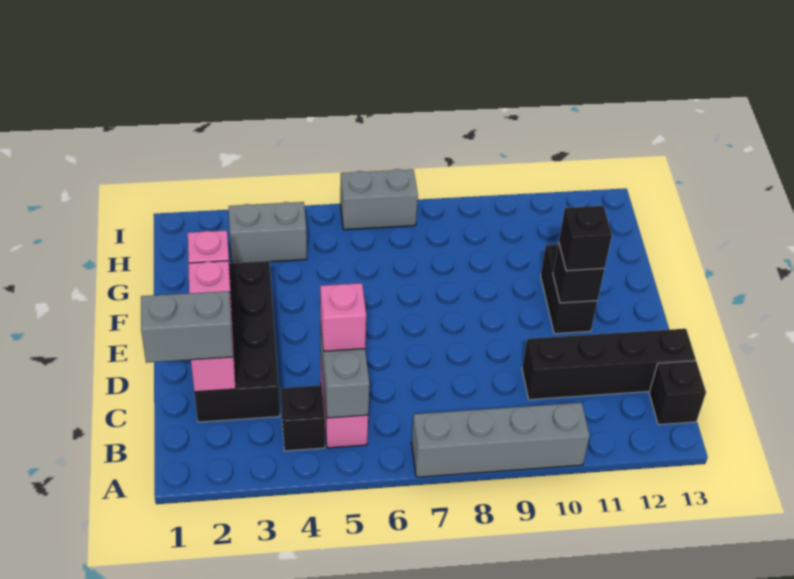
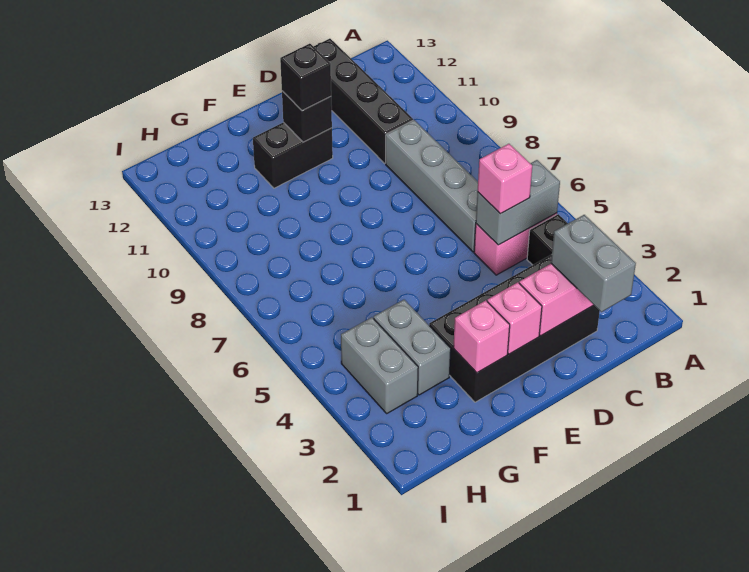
grey 1x4 brick [411,403,590,477] -> grey 1x4 brick moved to [386,120,478,252]
black 1x1 brick [649,361,706,425] -> none
grey 1x2 brick [340,169,418,230] -> grey 1x2 brick moved to [374,300,451,395]

